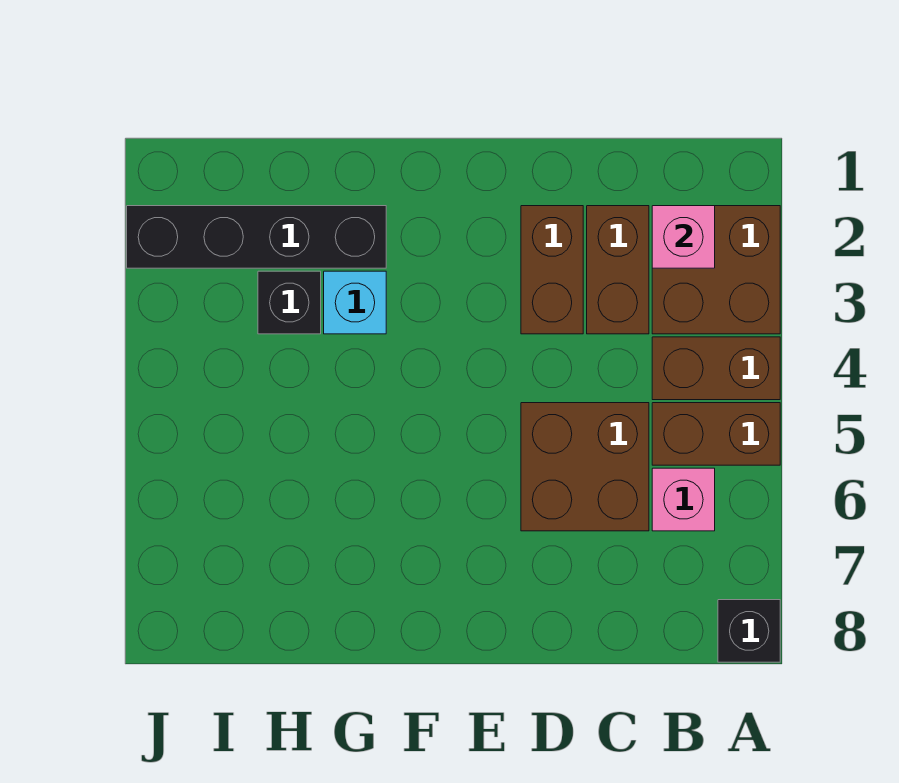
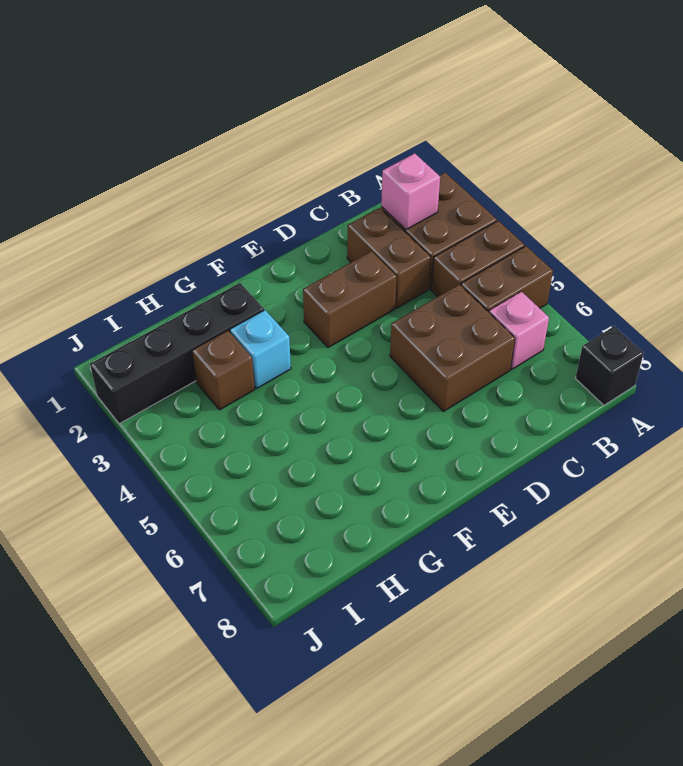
brown 1x2 brick [521,206,583,334] -> brown 1x2 brick turned to [303,251,397,348]
black 1x1 brick [258,271,321,334] -> brown 1x1 brick [192,331,255,410]

